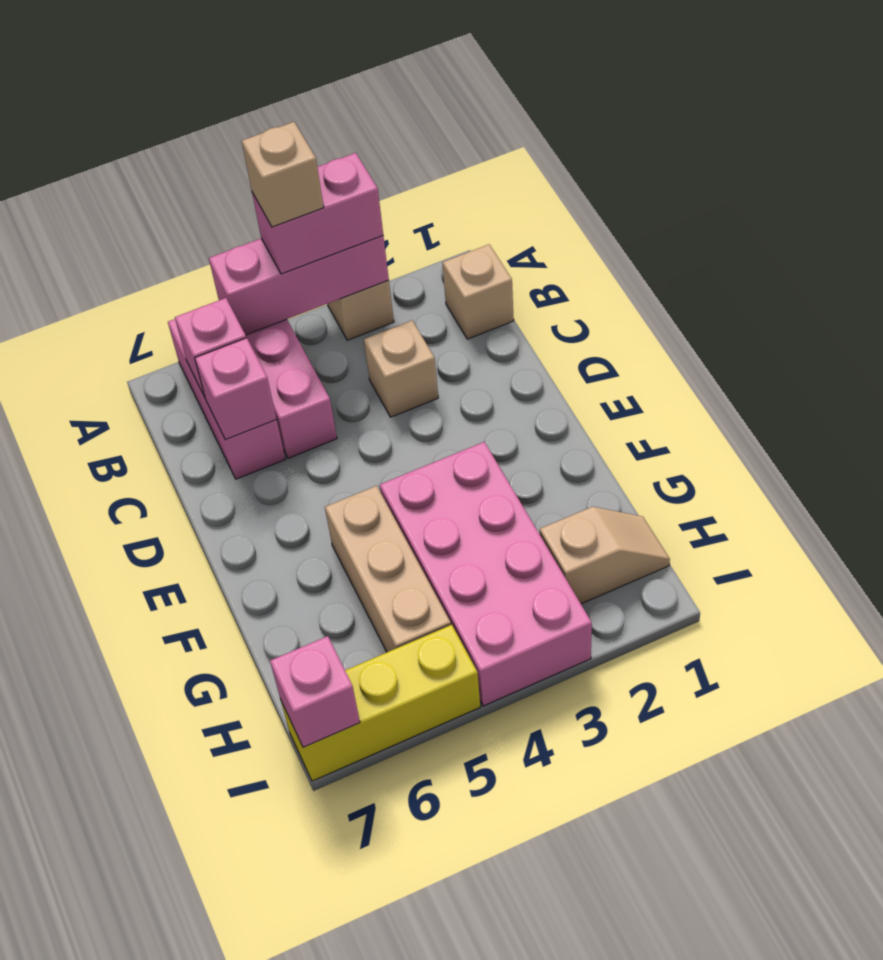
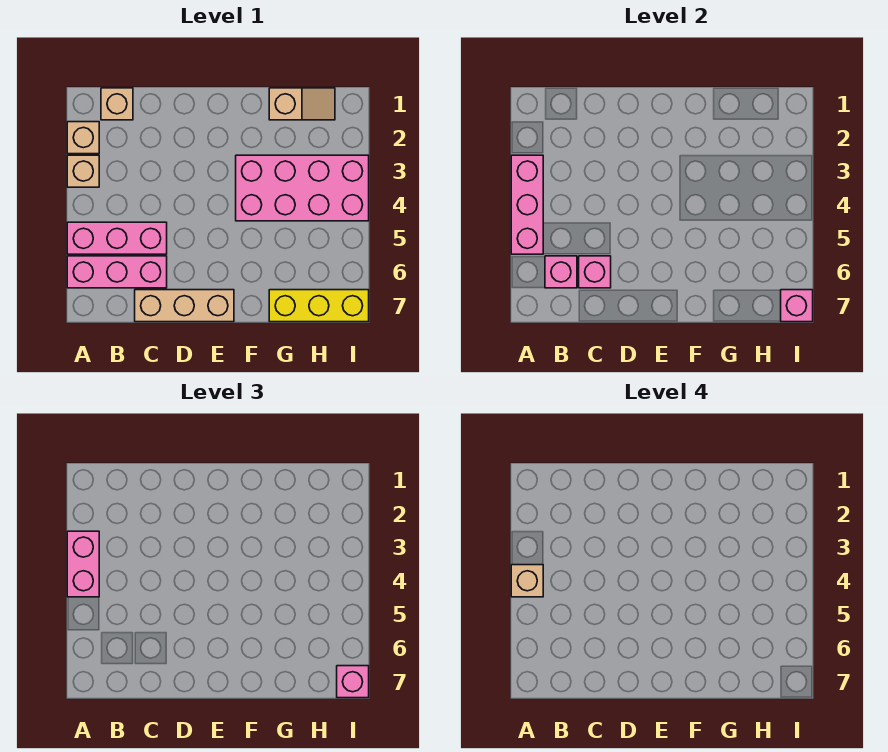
tan 1x1 brick [364,320,438,417] -> tan 1x1 brick moved to [67,122,99,154]
tan 1x3 brick [325,486,451,652] -> tan 1x3 brick moved to [135,290,234,322]
tan 1x2 slope [540,507,670,604] -> tan 1x2 slope turned to [269,88,335,120]
yellow 1x3 brick [281,625,480,781] -> yellow 1x3 brick turned to [269,290,369,322]
none -> pink 1x1 brick [337,666,369,698]

